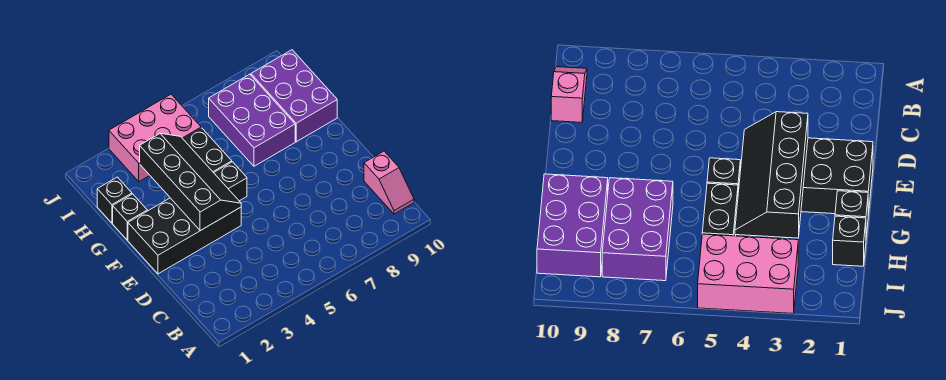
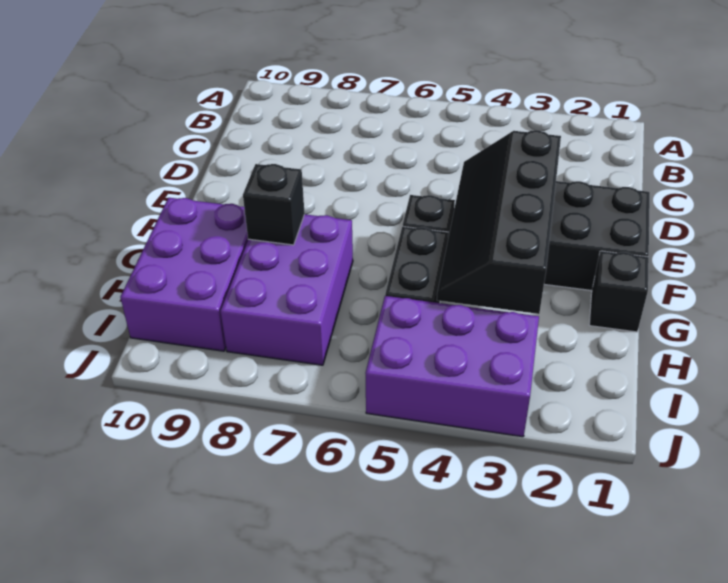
pink 1x2 slope [364,151,414,214] -> none
black 1x1 brick [97,177,132,223] -> black 1x1 brick moved to [243,164,305,245]
pink 2x3 brick [109,94,201,182] -> purple 2x3 brick [365,296,539,437]

